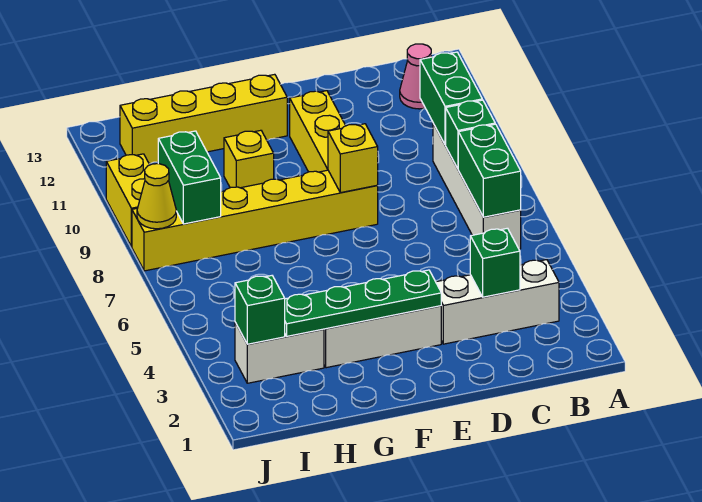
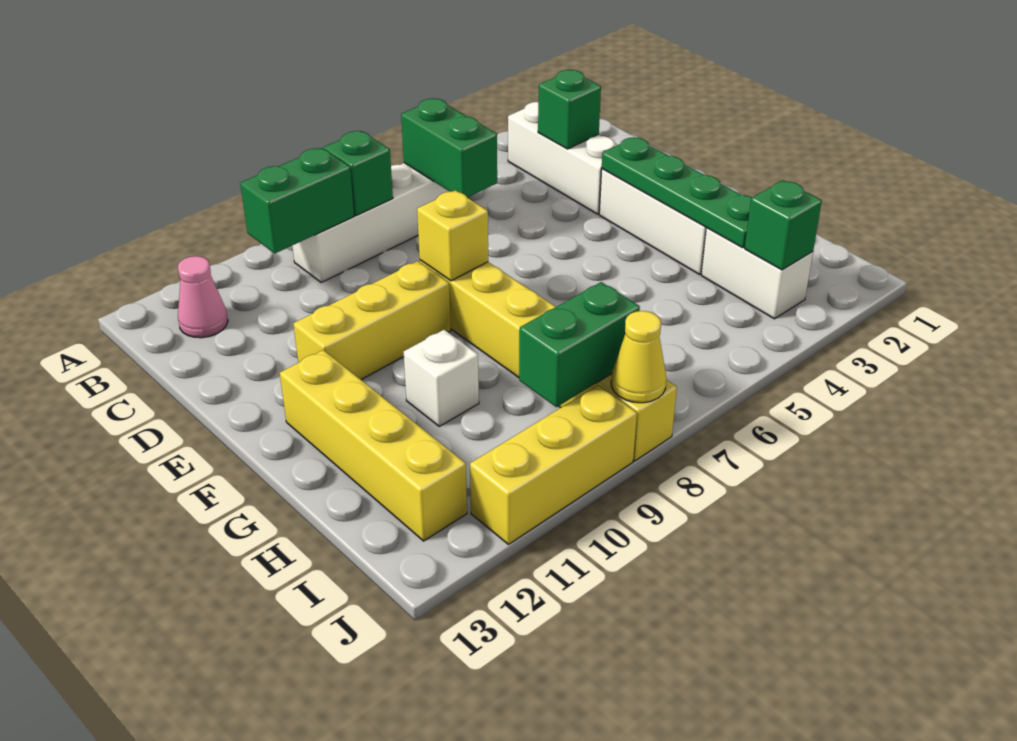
green 1x2 brick [458,124,521,217] -> green 1x2 brick turned to [401,99,497,198]
yellow 1x1 brick [224,130,274,188] -> white 1x1 brick [404,330,479,426]
yellow 1x2 brick [106,154,149,247] -> yellow 1x3 brick [470,385,637,545]

